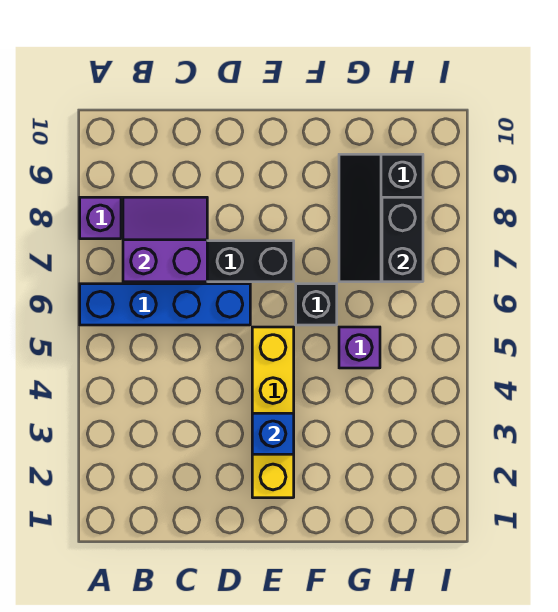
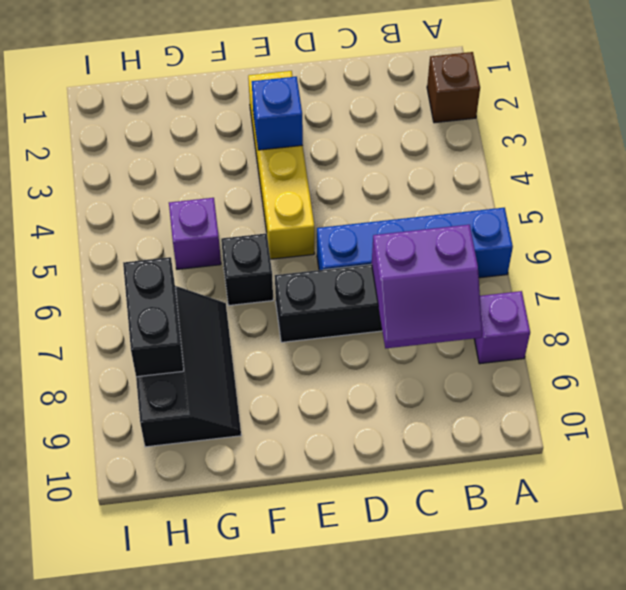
none -> brown 1x1 brick [427,52,480,123]

